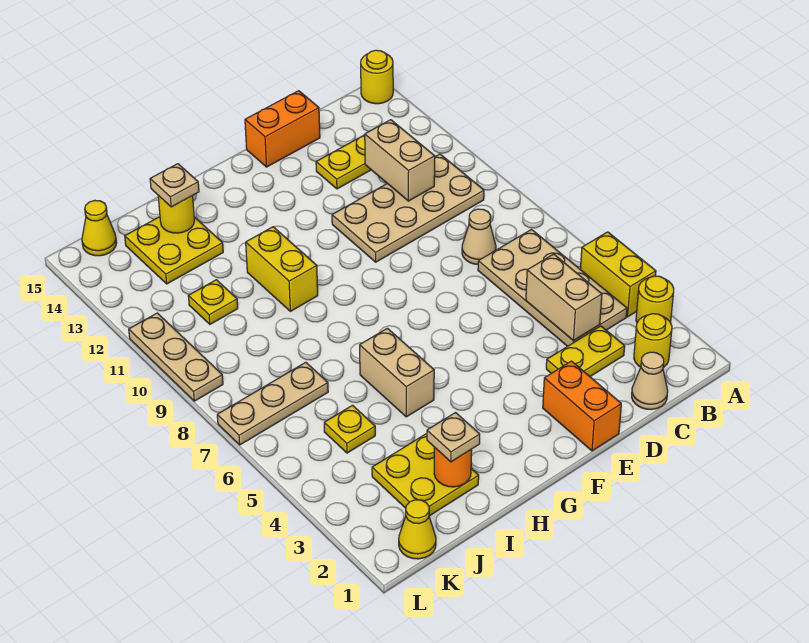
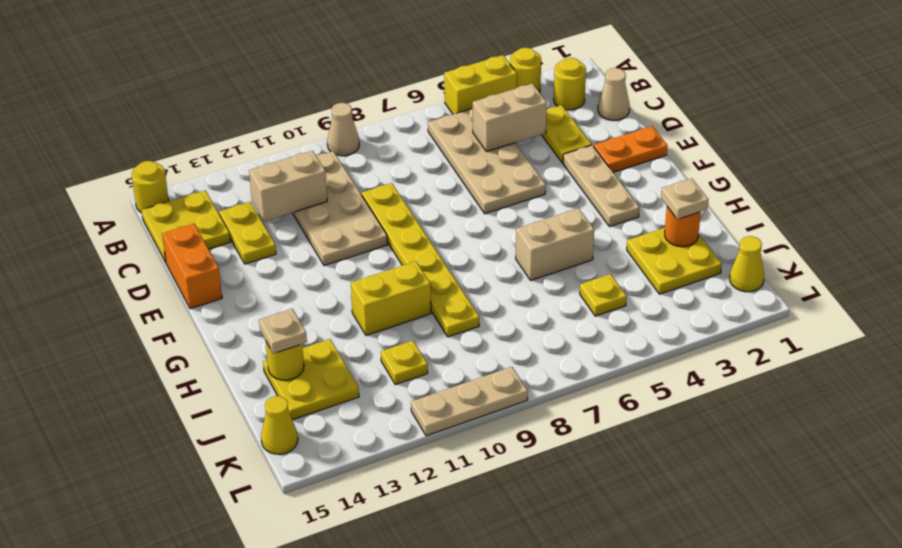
tan 2x4 plate [478,230,627,346] -> tan 2x4 plate turned to [428,108,546,214]
none -> yellow 2x2 plate [142,190,230,262]
tan 1x1 cone [462,209,496,264] -> tan 1x1 cone moved to [327,103,359,156]
none -> yellow 1x6 plate [362,183,479,337]
orange 1x2 brick [543,361,621,451] -> orange 1x2 plate [594,126,668,172]
tan 1x3 plate [217,362,328,445] -> tan 1x3 plate moved to [563,145,639,227]

